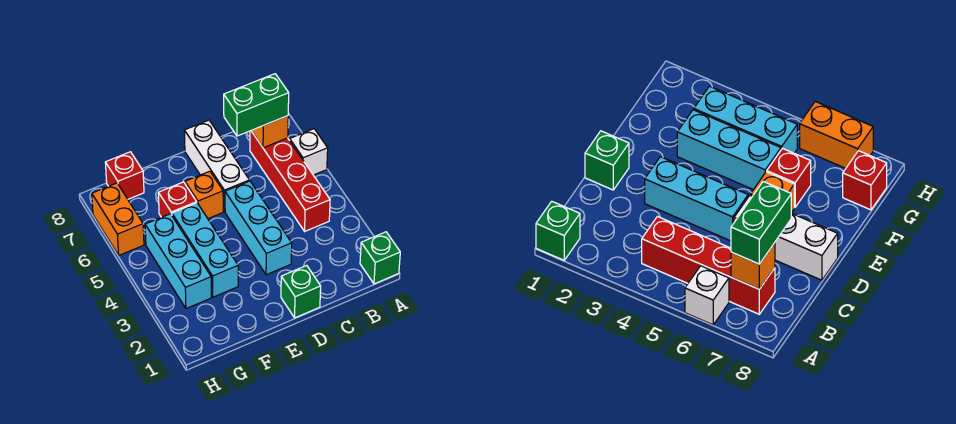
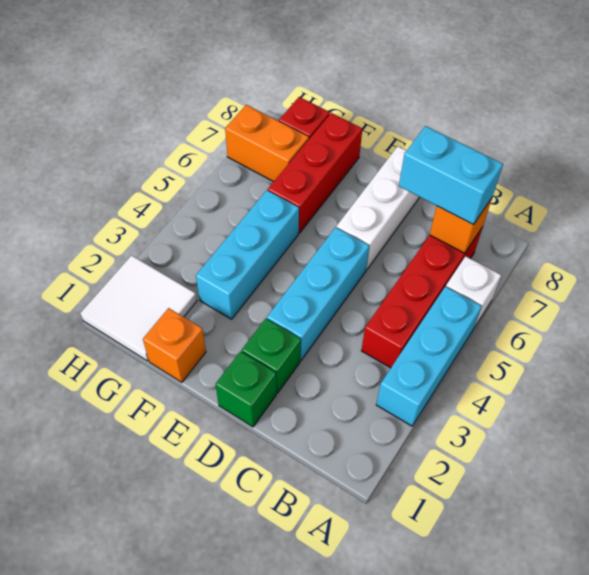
green 1x1 brick [360,232,400,284] -> green 1x1 brick moved to [242,319,301,393]
green 1x2 brick [224,74,289,136] -> cyan 1x2 brick [399,126,503,225]
orange 1x1 brick [185,171,223,219] -> orange 1x1 brick moved to [143,308,206,382]
red 1x1 brick [158,182,197,217] -> red 1x3 brick [268,113,362,233]
none -> white 2x2 tile [80,255,197,361]
cyan 1x3 brick [145,214,211,309] -> cyan 1x3 brick moved to [376,287,482,426]
orange 1x2 brick [92,183,144,255] -> orange 1x2 brick turned to [225,105,309,182]

